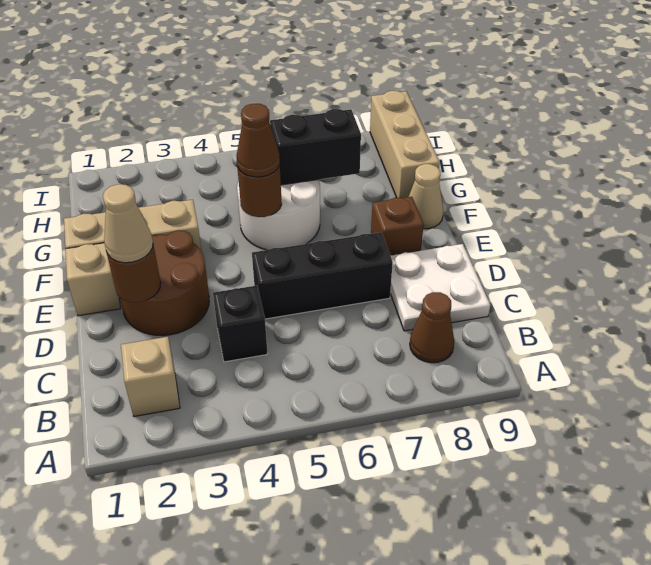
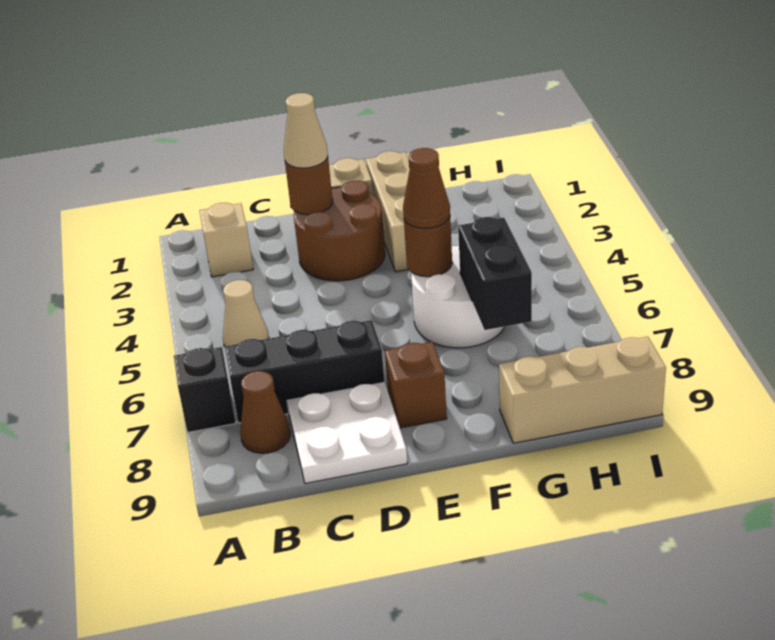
black 1x1 brick [213,286,267,362] -> black 1x1 brick moved to [174,347,236,432]
black 1x3 brick [252,232,393,319] -> black 1x3 brick turned to [225,320,385,423]
tan 1x1 cone [409,164,443,229] -> tan 1x1 cone moved to [223,280,269,347]

